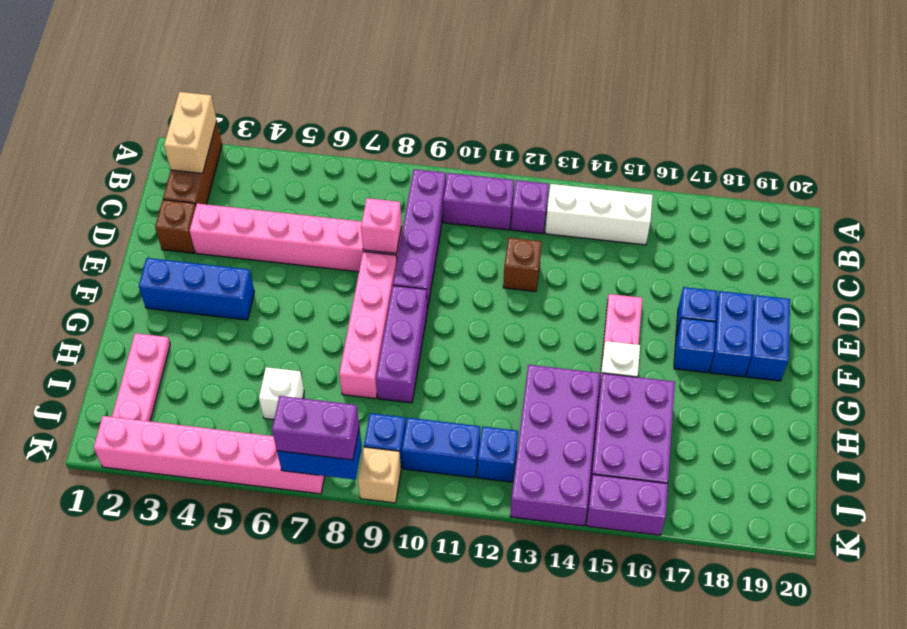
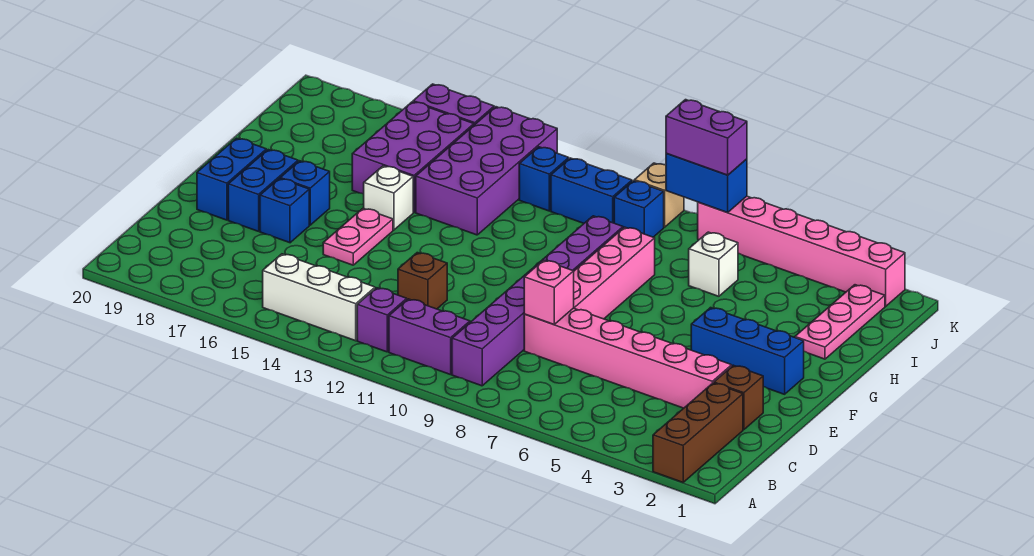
tan 1x2 brick [164,92,217,173] -> none

